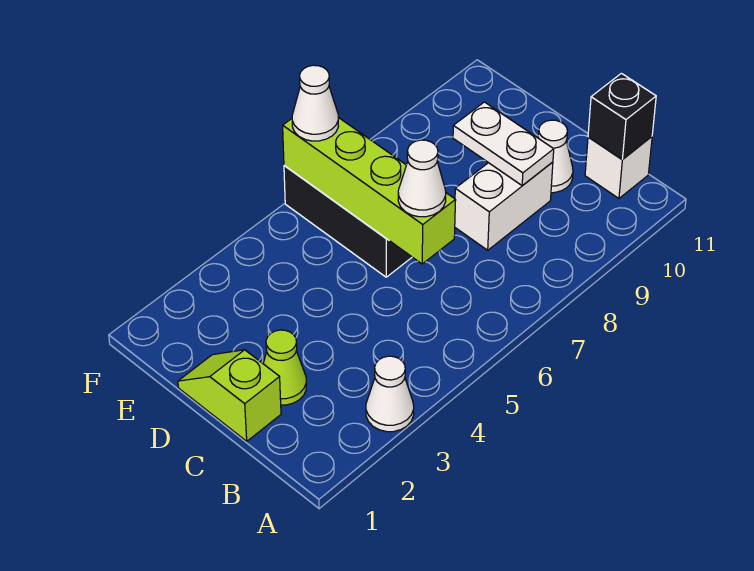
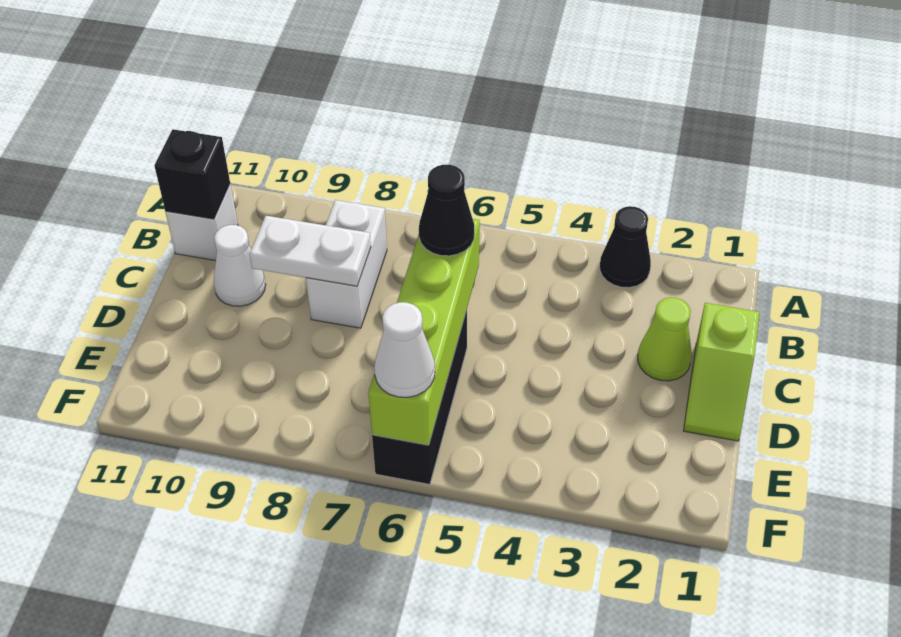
white 1x1 cone [366,356,414,432] -> black 1x1 cone [600,206,651,288]
white 1x1 cone [398,140,446,217] -> black 1x1 cone [419,165,475,256]
white 1x2 brick [455,162,553,250] -> white 1x2 brick turned to [306,200,387,328]
white 1x2 plate [453,102,554,186] -> white 1x2 plate turned to [249,216,371,286]

